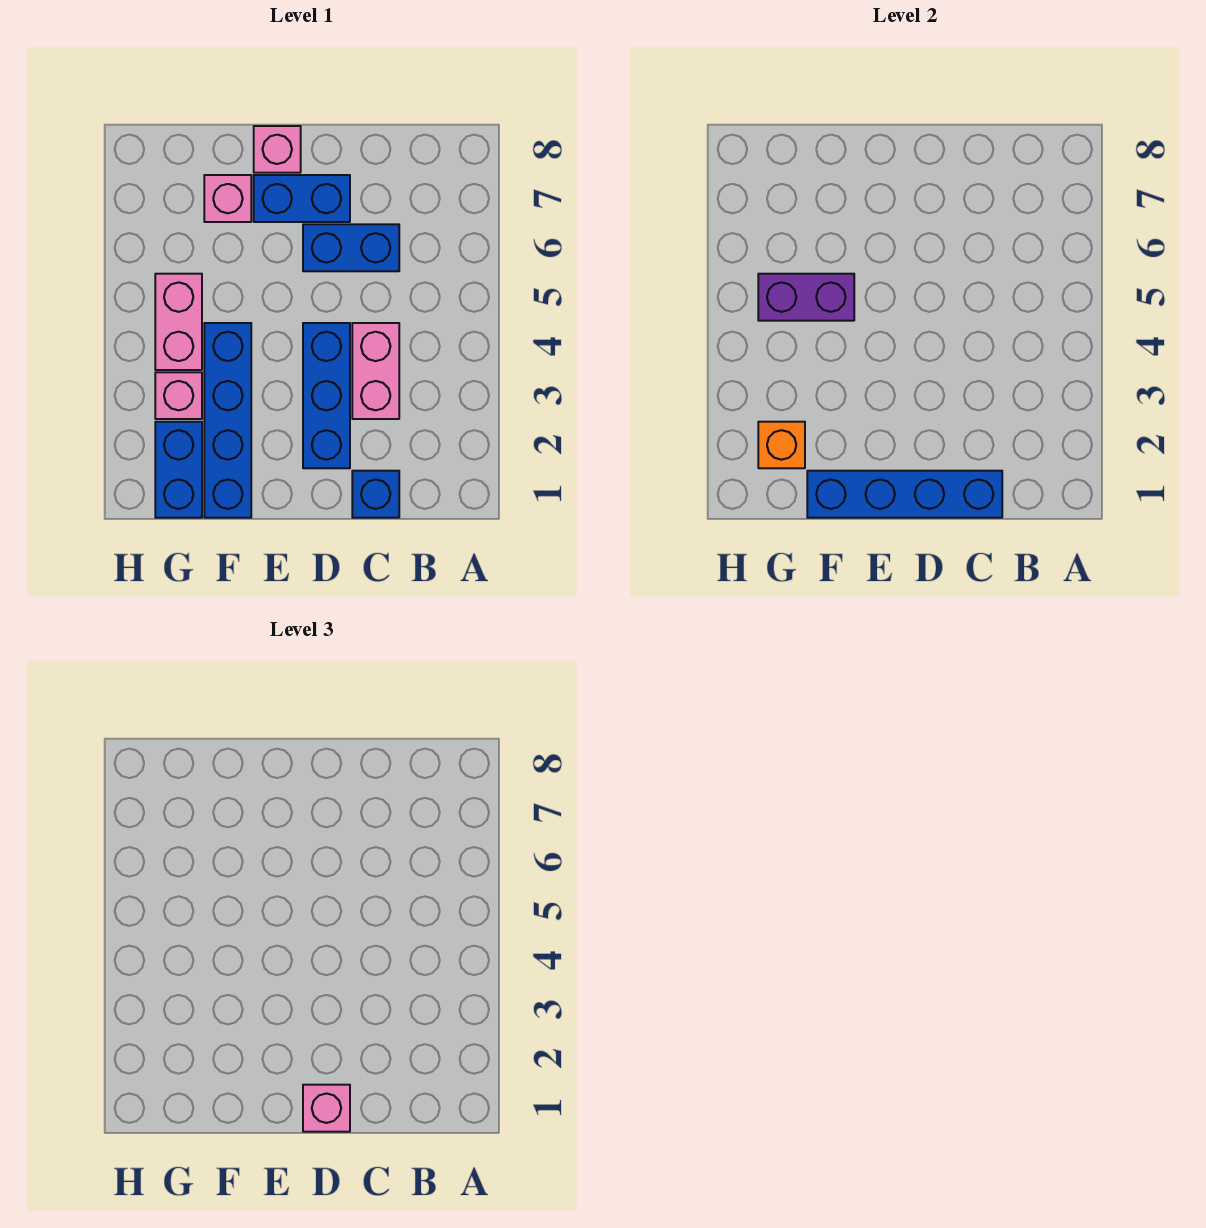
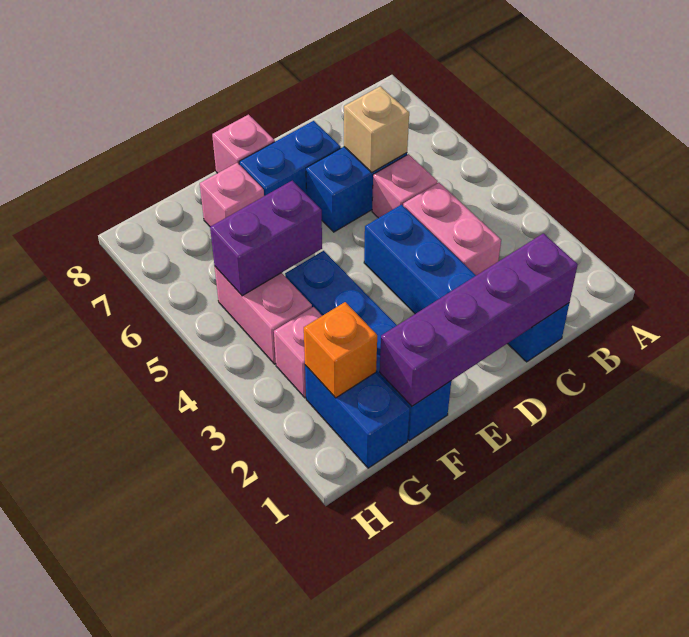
blue 1x4 brick [807,471,1002,518] -> purple 1x4 brick [380,233,578,406]
none -> tan 1x1 brick [344,86,409,172]
pink 1x1 brick [303,1085,350,1132] -> pink 1x1 brick moved to [372,154,438,218]

